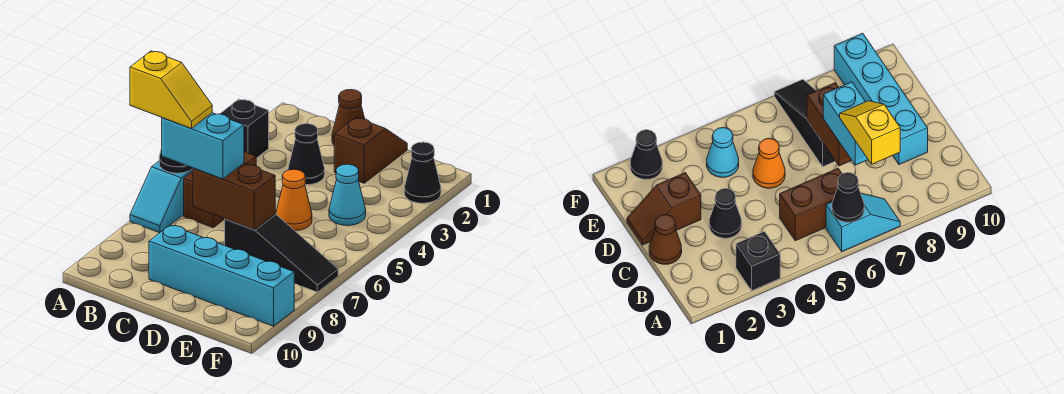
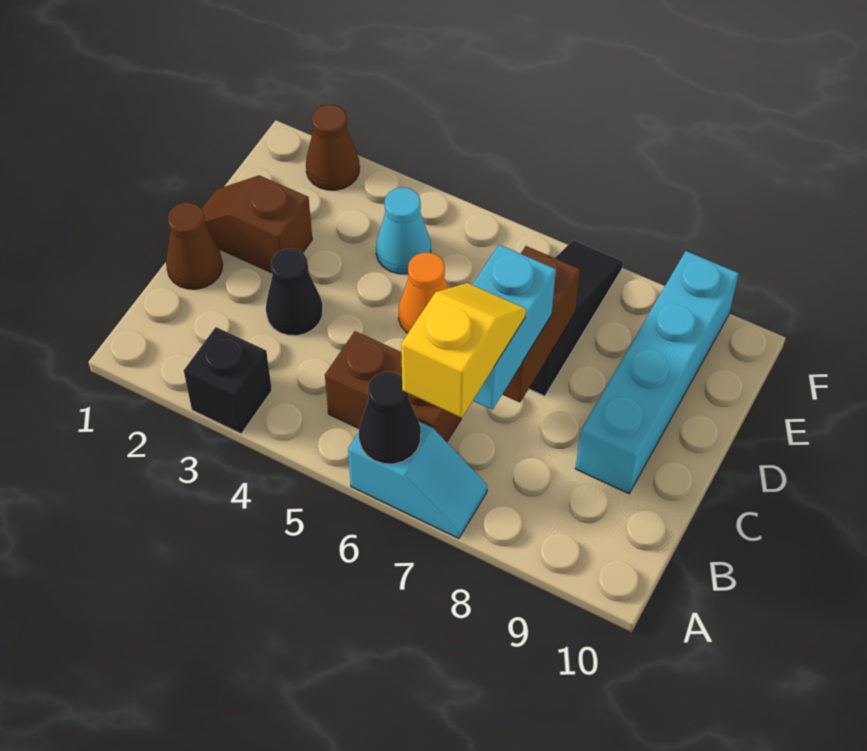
black 1x1 cone [404,142,441,203] -> brown 1x1 cone [306,105,360,190]

